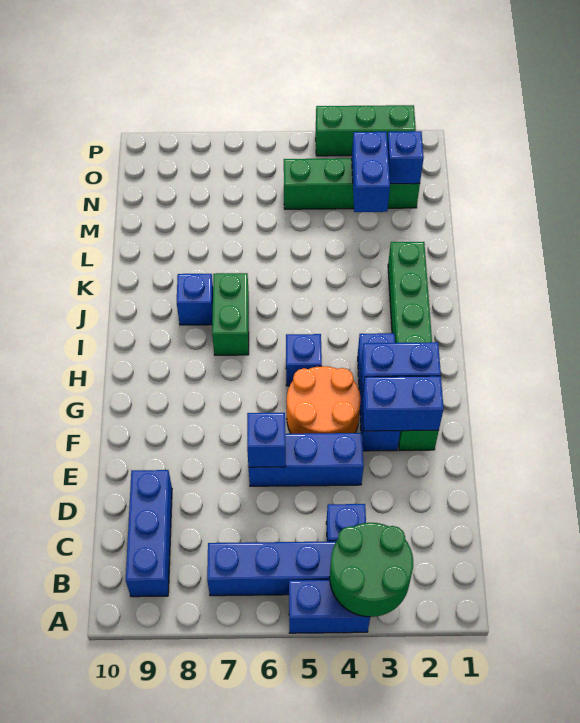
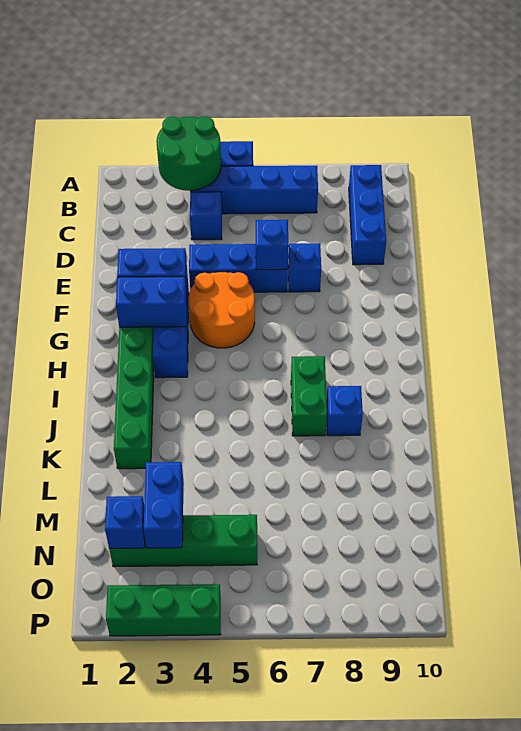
blue 1x1 brick [286,334,322,386] -> blue 1x1 brick moved to [288,243,321,292]

